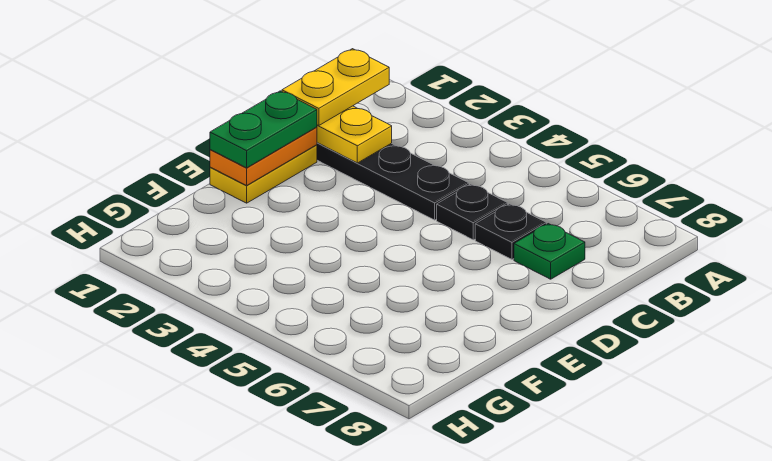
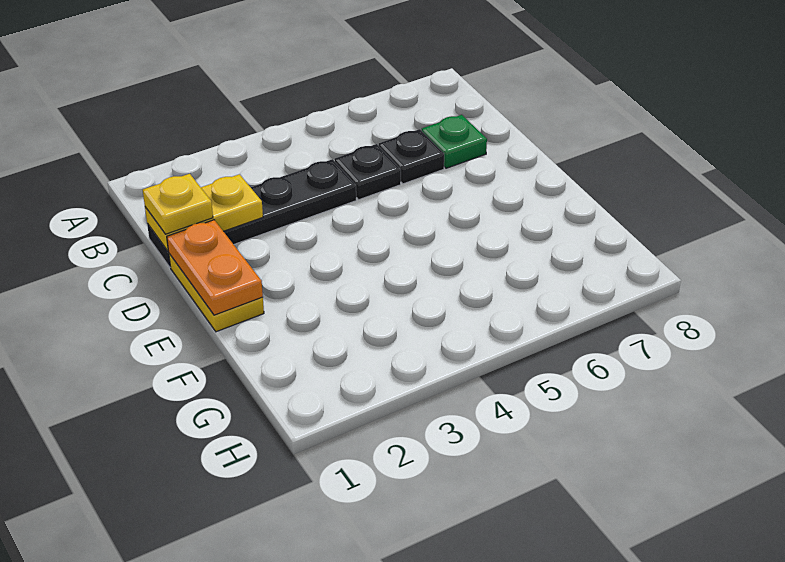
yellow 1x2 plate [282,49,389,126] -> yellow 1x1 plate [143,174,213,234]
green 1x2 plate [210,91,317,168] -> none

